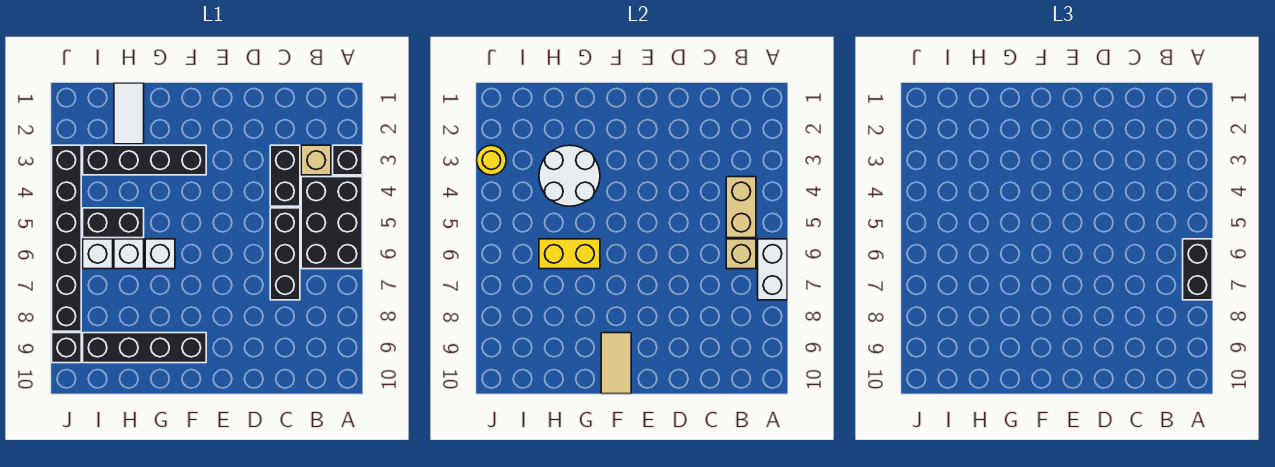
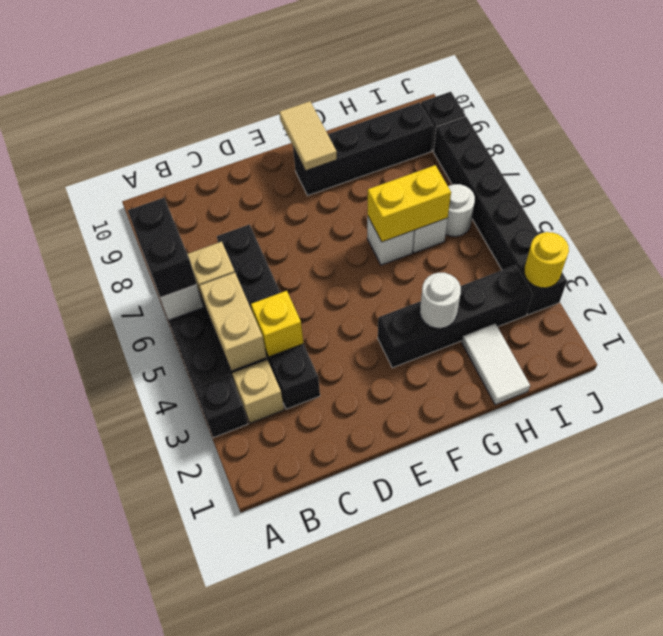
none -> yellow 1x1 brick [251,291,304,357]
white 2x2 round brick [539,145,600,206] -> white 1x1 round brick [420,273,461,328]
black 1x2 brick [83,208,144,238] -> none
white 1x1 brick [83,239,113,269] -> white 1x1 round brick [446,184,475,237]

